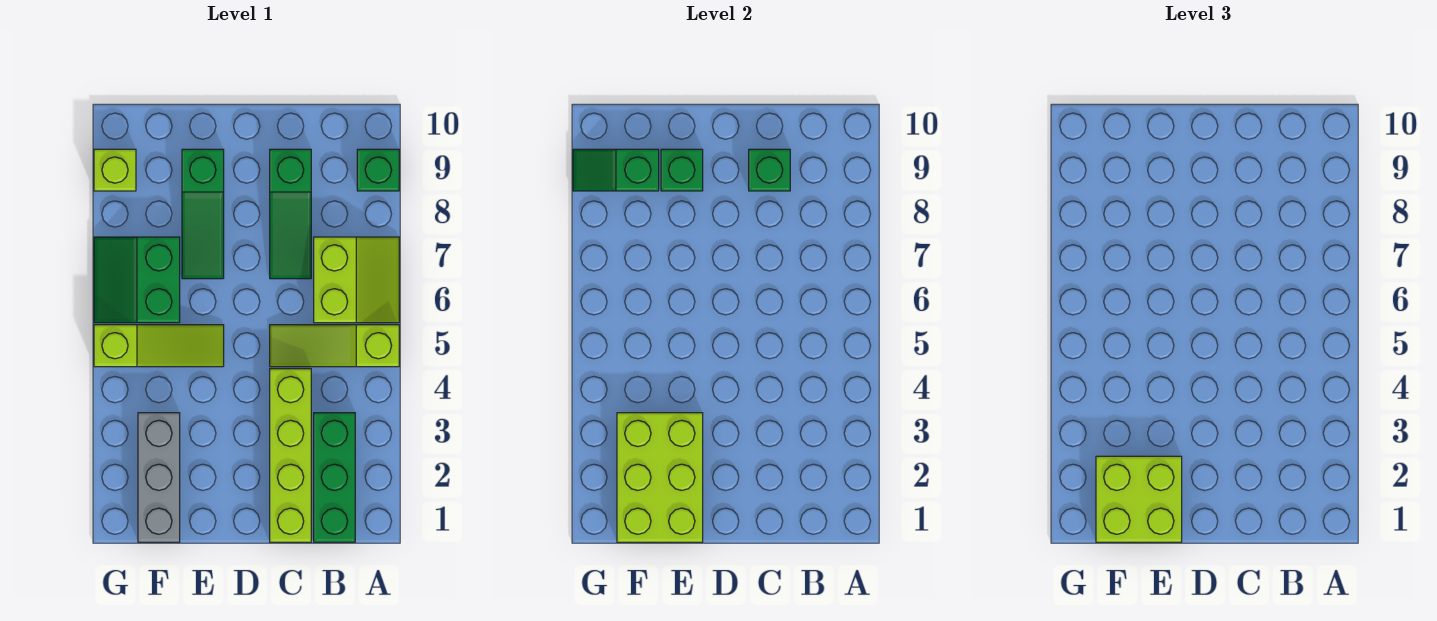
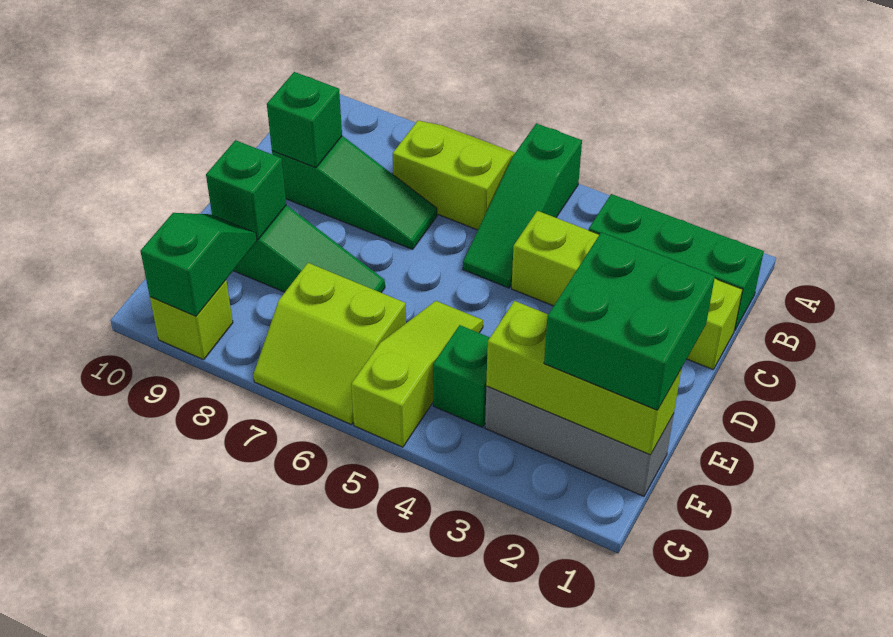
lime 1x3 slope [270,325,399,367] -> green 1x3 slope [463,123,582,288]
green 1x1 brick [357,149,399,191] -> green 1x1 brick moved to [433,325,490,427]
lime 2x3 brick [617,413,703,542] -> lime 1x3 brick [486,301,681,455]
lime 2x2 brick [1096,456,1182,542] -> green 2x2 brick [544,232,715,410]
green 2x2 slope [94,237,180,323] -> lime 2x2 slope [253,263,406,425]
green 1x2 slope [573,149,659,191] -> green 1x2 slope turned to [140,213,257,316]

